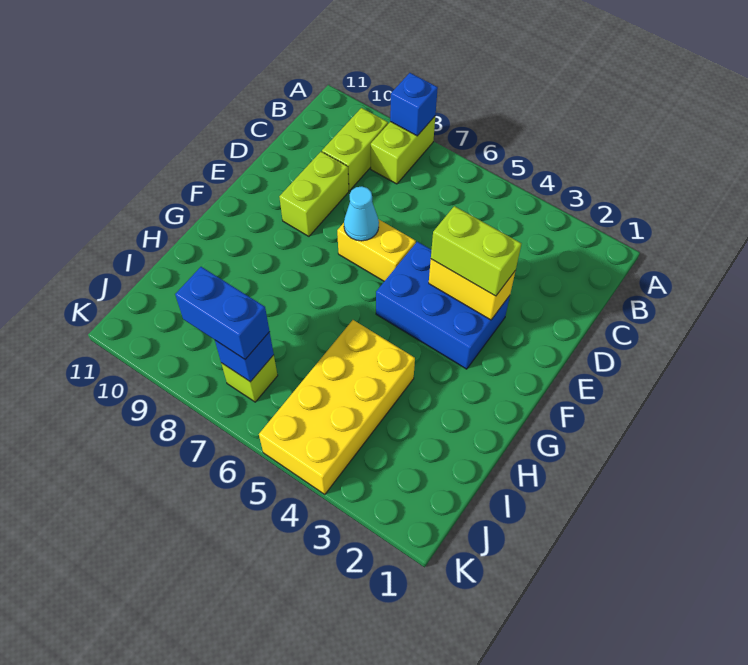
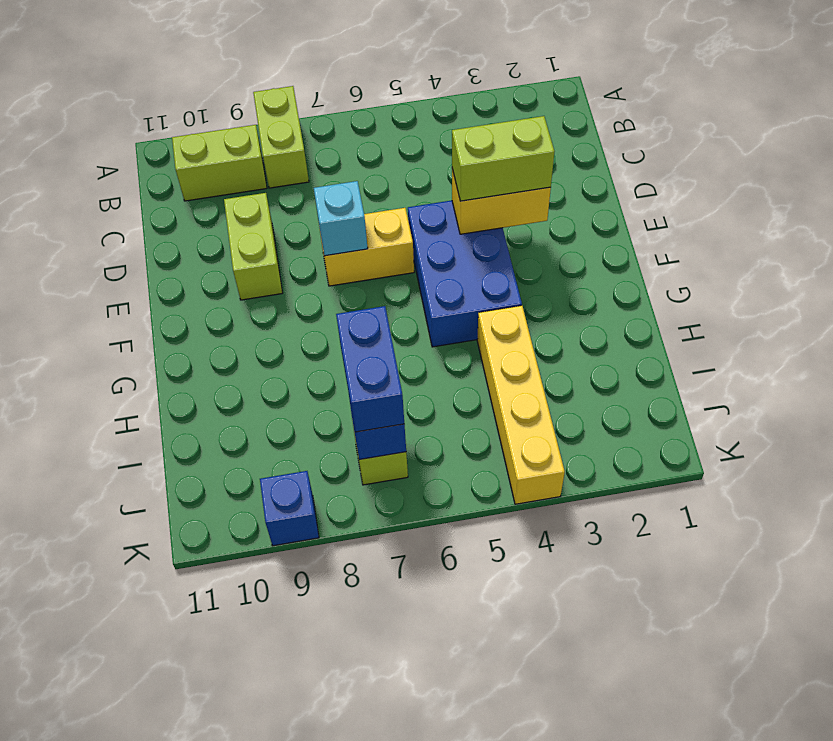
blue 1x1 brick [390,73,438,136] -> blue 1x1 brick moved to [260,471,319,546]
lime 1x2 brick [322,108,388,191] -> lime 1x2 brick turned to [172,125,267,201]
blue 2x3 brick [376,242,510,369] -> blue 2x3 brick turned to [408,200,522,347]
cyan 1x1 cone [344,186,379,241] -> cyan 1x1 brick [314,181,368,256]
yellow 2x4 brick [259,320,415,494] -> yellow 1x4 brick [477,306,565,504]
blue 1x2 brick [175,267,270,359] -> blue 1x2 brick turned to [336,306,404,432]

